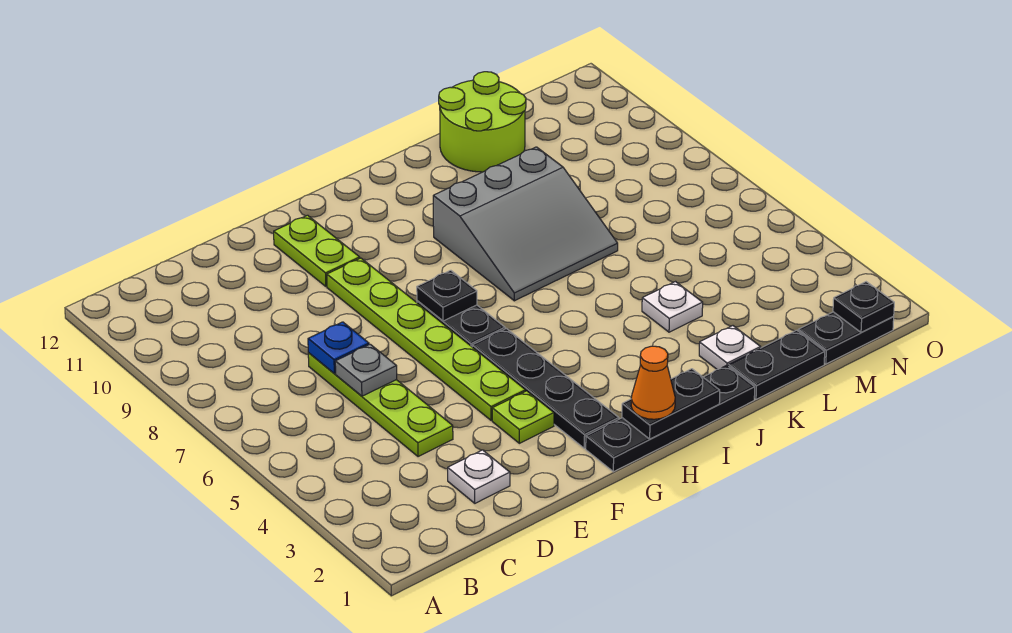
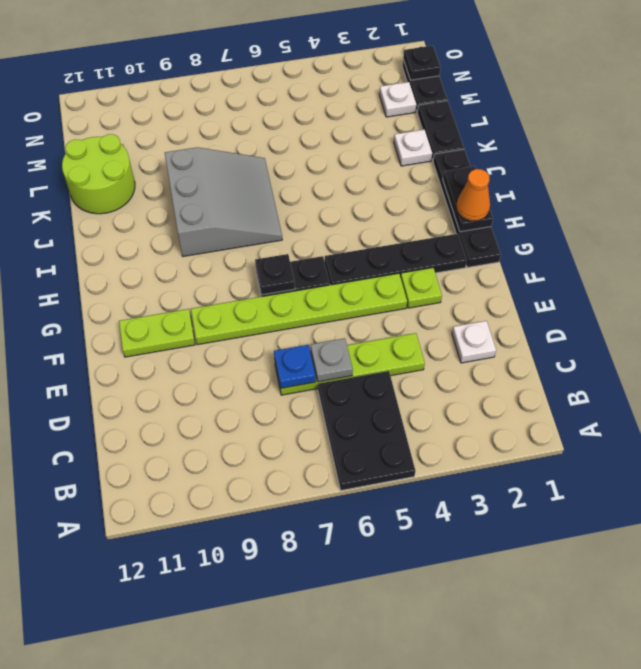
none -> black 2x3 plate [318,371,415,491]
white 1x1 plate [642,282,703,332] -> white 1x1 plate moved to [379,82,416,117]

